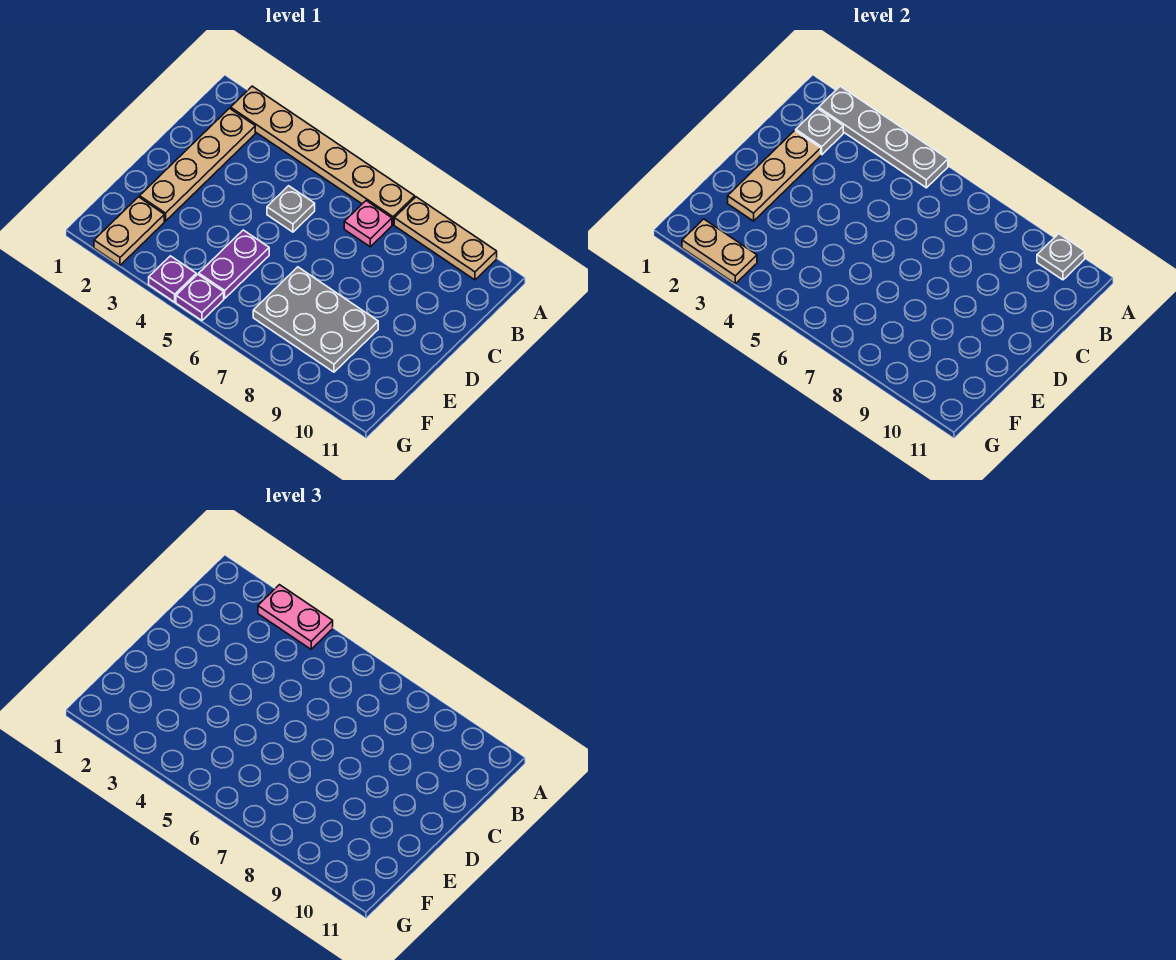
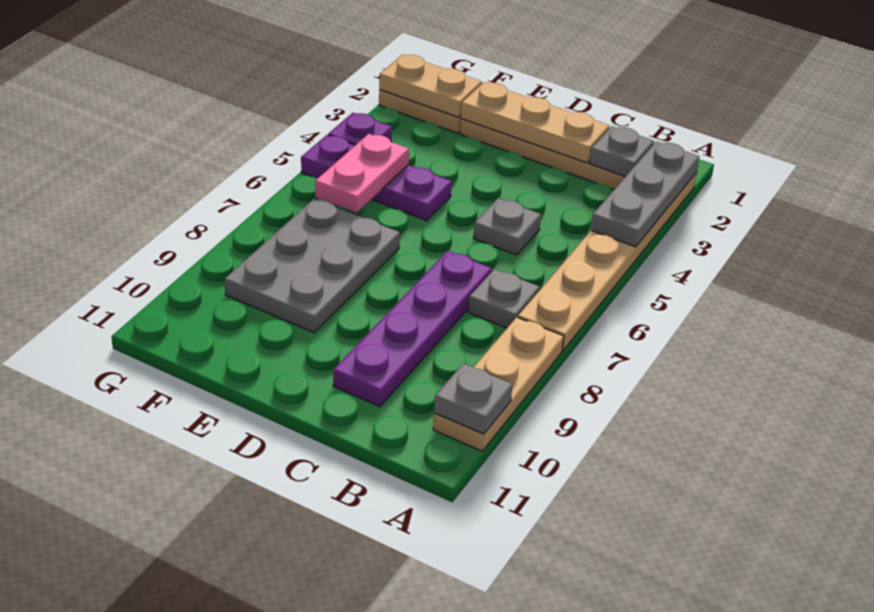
grey 1x4 plate [819,86,948,188] -> grey 1x3 plate [591,141,699,247]
pink 1x2 plate [258,585,333,649] -> pink 1x2 plate moved to [315,134,409,213]
pink 1x1 plate [344,201,392,247] -> grey 1x1 plate [468,269,540,328]
none -> purple 1x4 plate [333,251,492,407]
tan 1x2 plate [682,219,757,284] -> tan 1x2 plate turned to [379,55,482,117]

